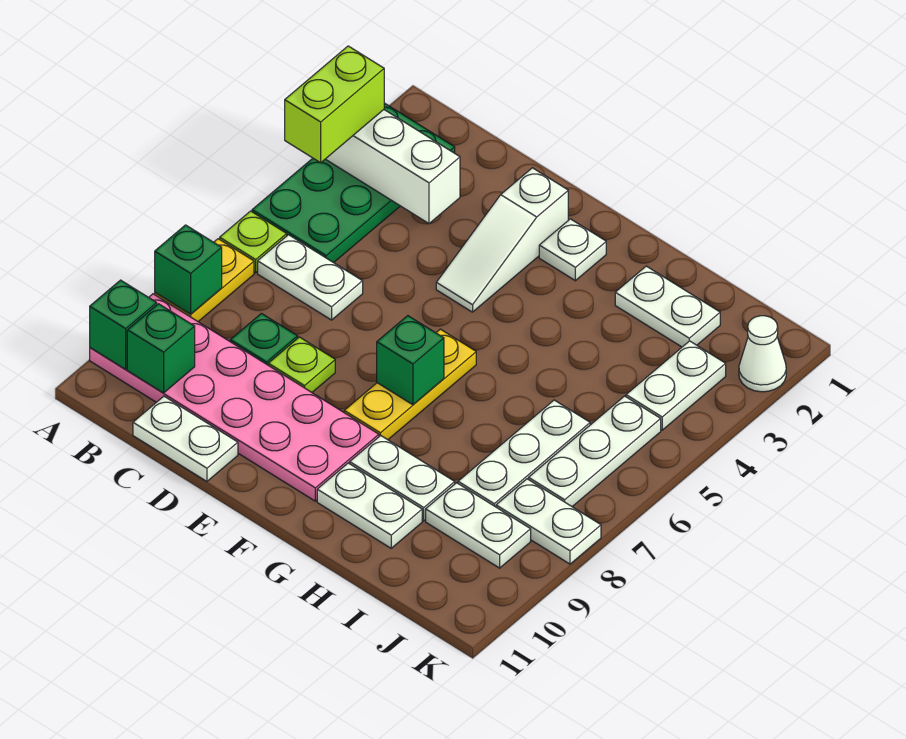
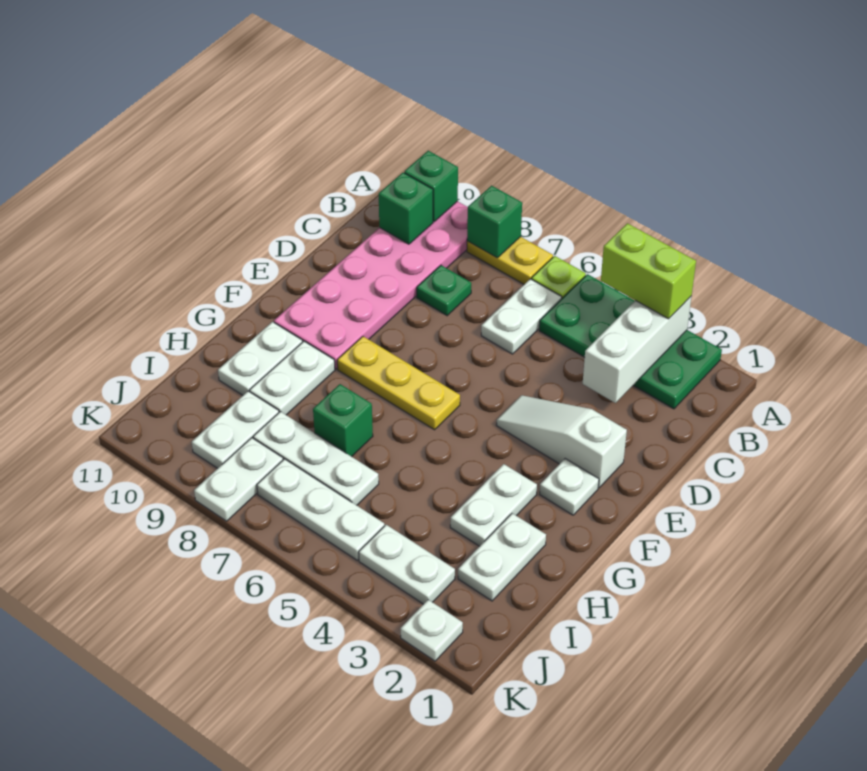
white 1x2 plate [133,396,238,481] -> white 1x2 plate moved to [450,464,537,546]
lime 1x1 plate [268,337,335,392] -> none
green 1x1 brick [377,316,444,405] -> green 1x1 brick moved to [313,384,373,457]
white 1x1 cone [739,316,786,392] -> white 1x1 plate [400,600,463,661]

